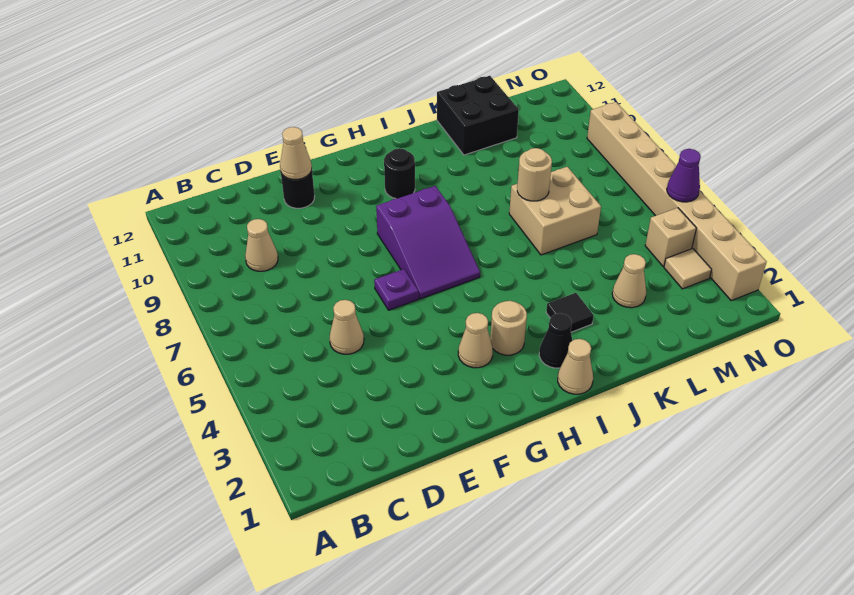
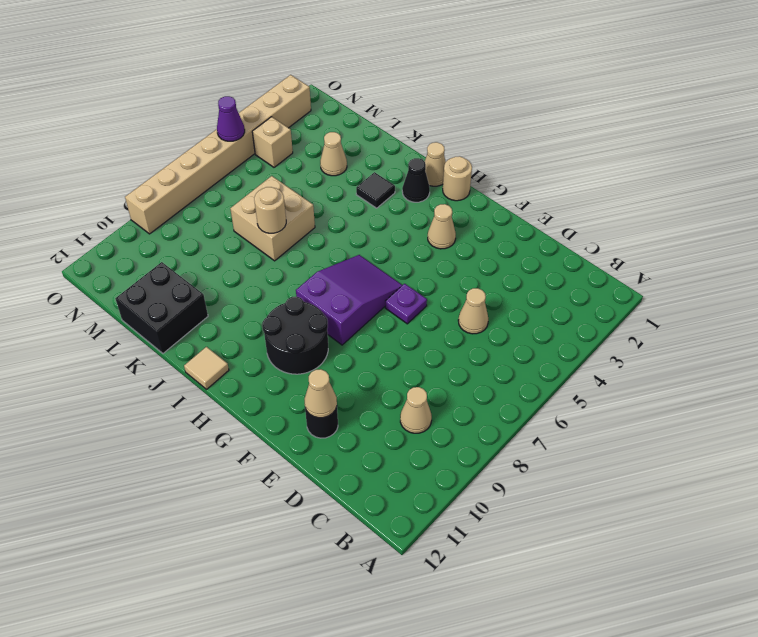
tan 1x1 round brick [490,301,527,355] -> tan 1x1 round brick moved to [443,156,472,201]
black 1x1 round brick [384,148,415,199] -> black 2x2 round brick [262,297,328,374]
tan 1x1 tile [664,249,712,289] -> tan 1x1 tile moved to [184,347,229,389]

